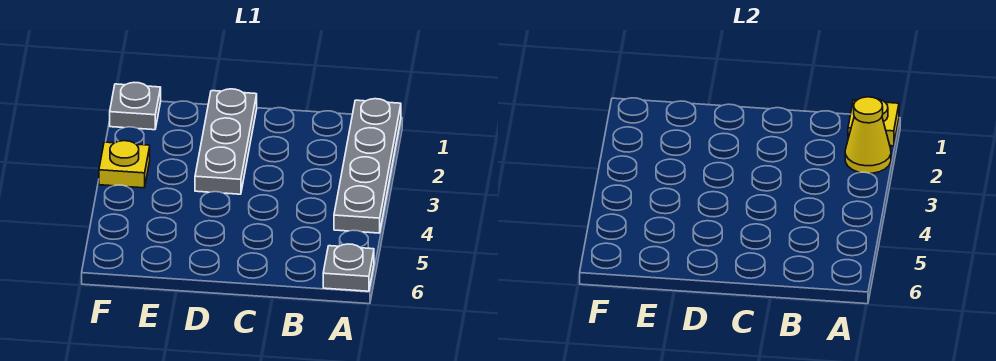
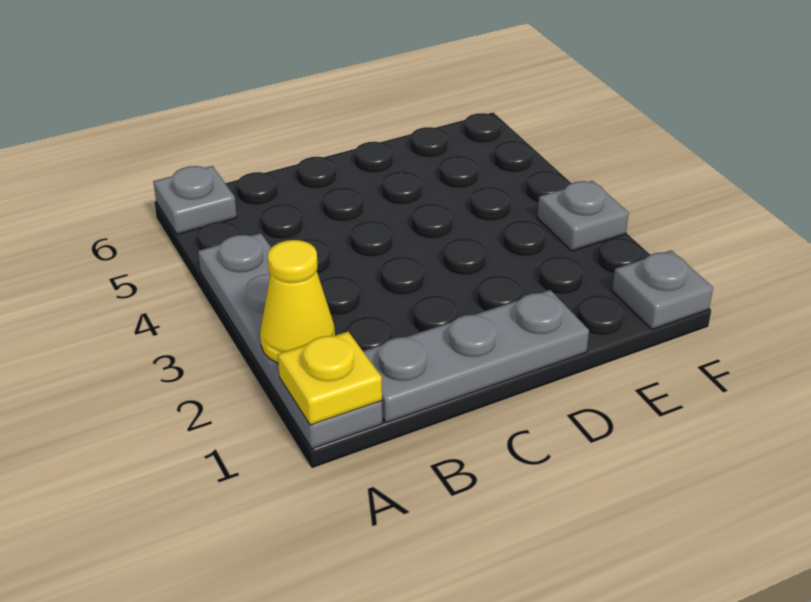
grey 1x3 plate [195,89,257,194] -> grey 1x3 plate turned to [363,290,589,423]
yellow 1x1 plate [99,141,150,188] -> grey 1x1 plate [537,181,629,251]

